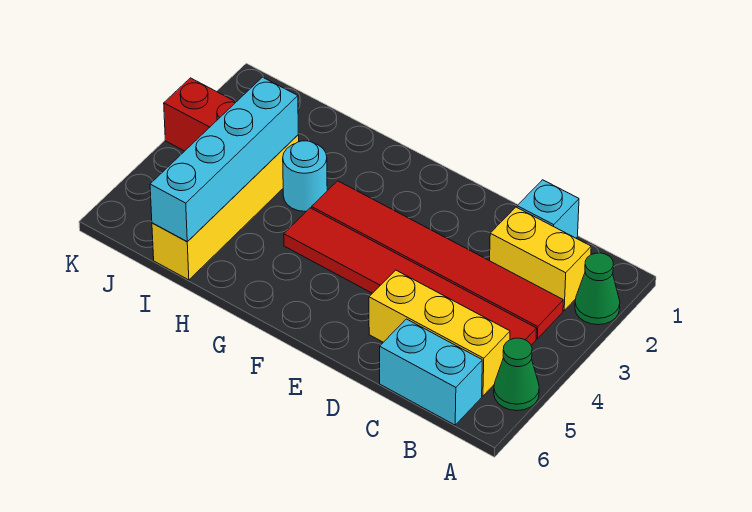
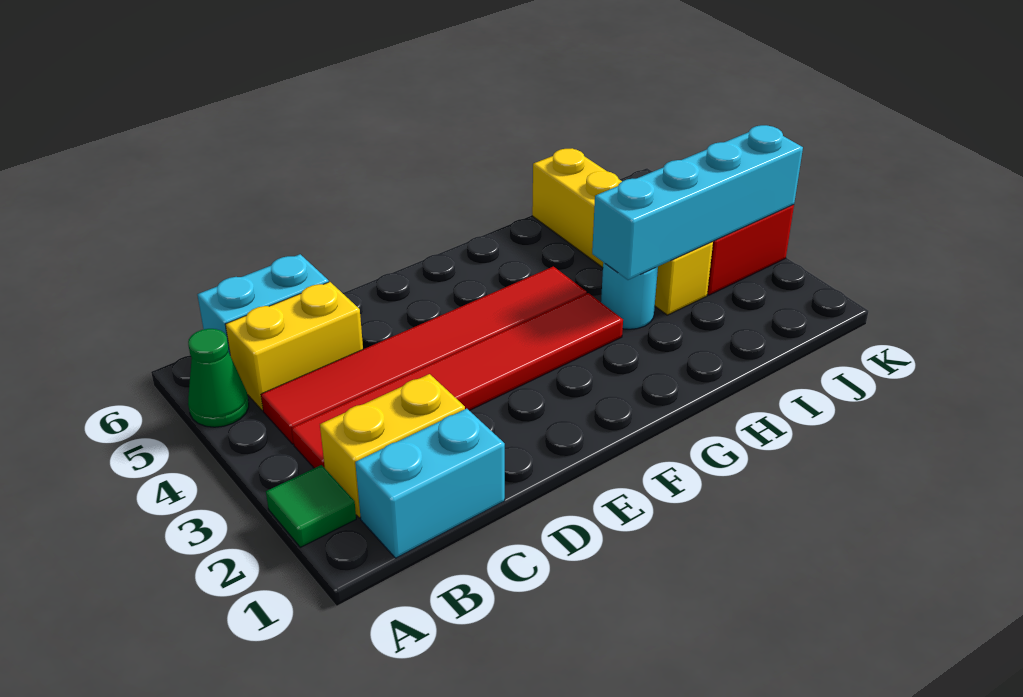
green 1x1 cone [575,253,620,325] -> green 1x1 tile [266,465,356,547]
yellow 1x3 brick [369,270,510,396] -> yellow 1x2 brick [225,282,363,410]
cyan 1x1 brick [517,180,579,238] -> cyan 1x2 brick [355,409,505,558]
cyan 1x4 brick [150,77,298,242] -> cyan 1x4 brick turned to [592,125,803,280]

